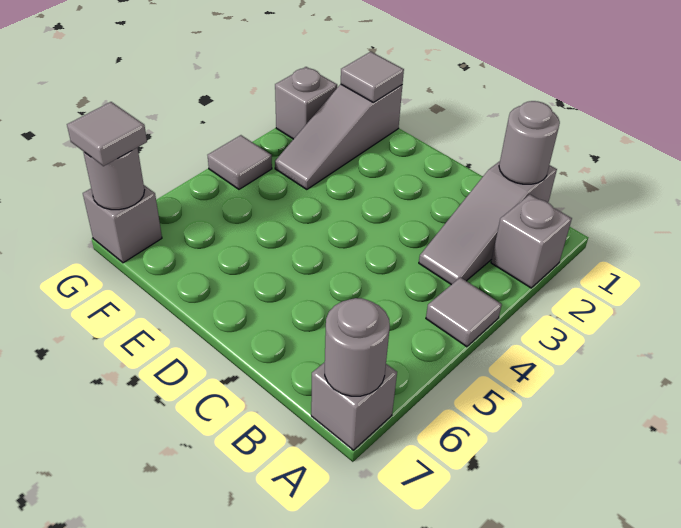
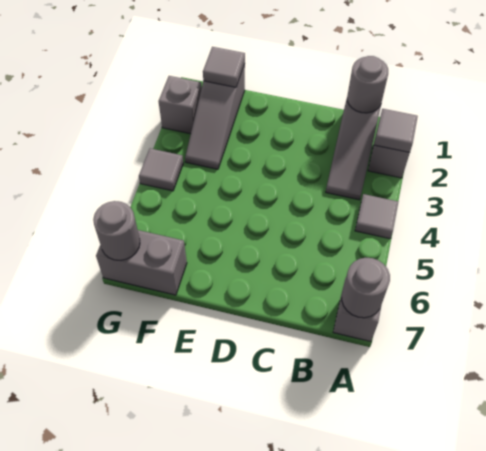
grey 1x1 brick [83,185,162,263] -> grey 1x2 brick [96,230,187,295]
grey 1x1 tile [67,102,147,166] -> grey 1x1 tile moved to [374,109,418,152]

